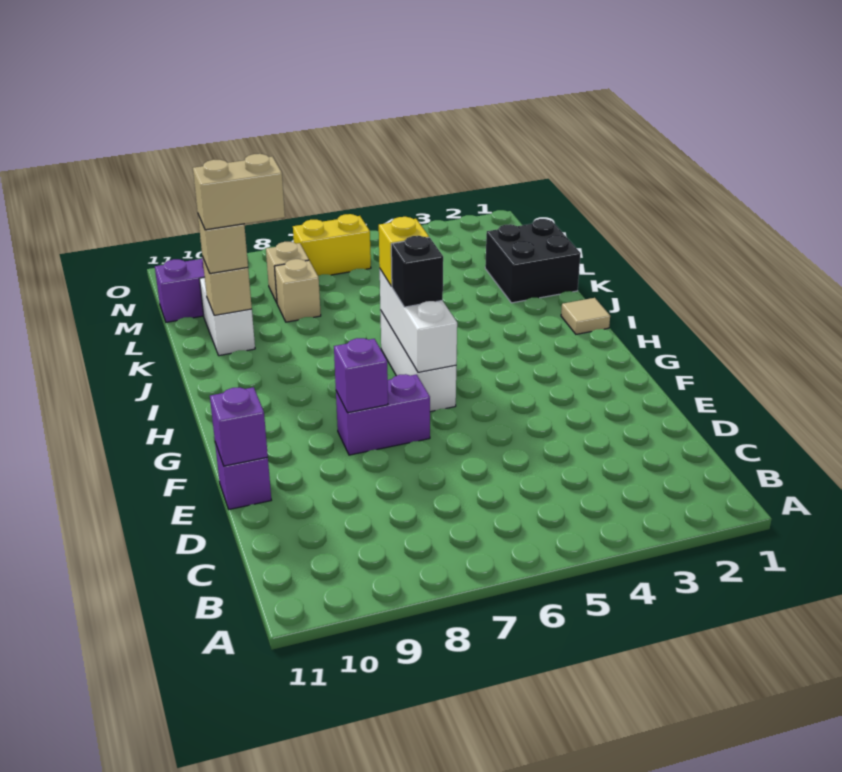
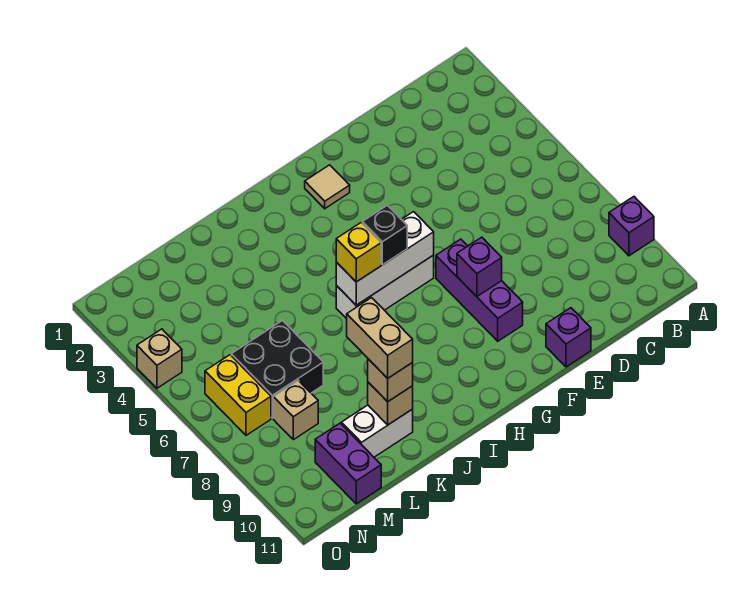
purple 1x1 brick [210,387,268,466] -> purple 1x1 brick moved to [609,197,654,256]
purple 1x2 brick [336,374,430,455] -> purple 1x3 brick [436,239,523,341]
tan 1x1 tile [561,298,610,334] -> tan 1x1 tile moved to [305,165,350,209]
black 2x2 brick [485,219,581,303] -> black 2x2 brick moved to [231,321,323,418]
tan 1x1 brick [275,259,321,322] -> tan 1x1 brick moved to [137,329,182,388]

